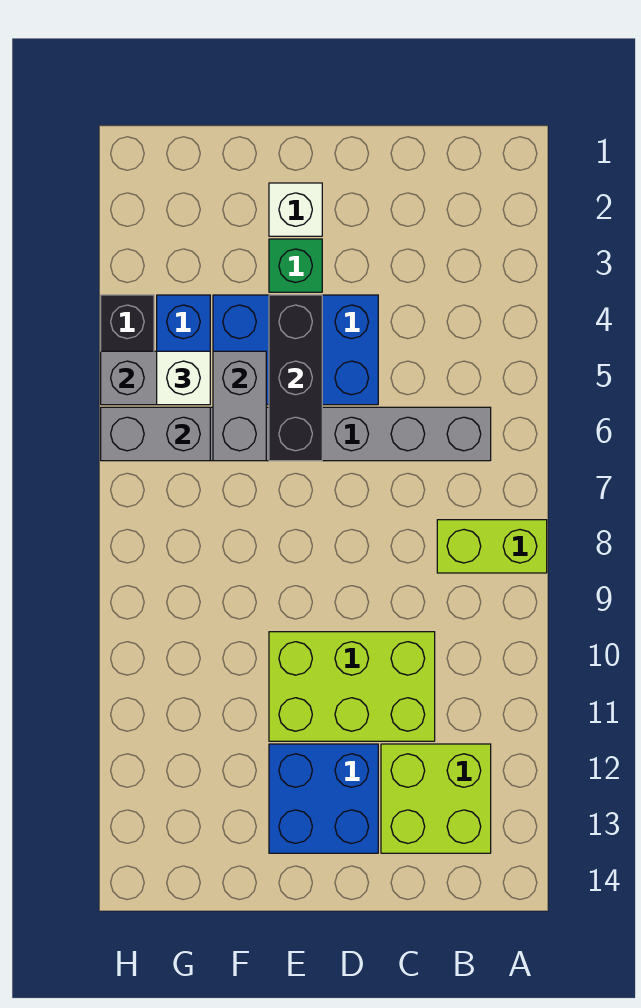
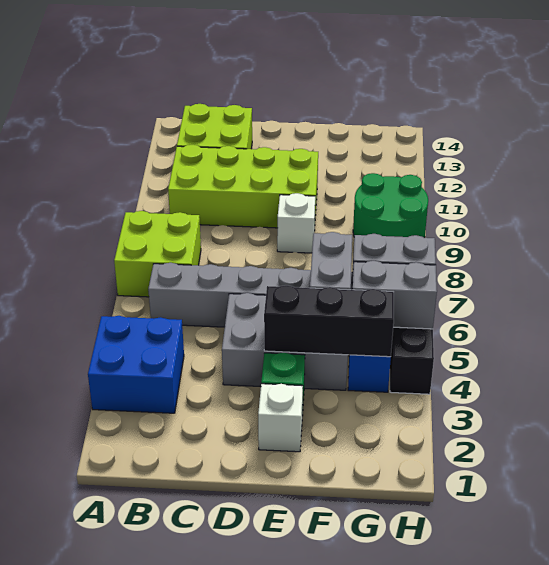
lime 1x2 brick [437,520,547,573] -> lime 2x2 brick [114,211,201,297]
lime 2x3 brick [269,632,435,741] -> lime 2x4 brick [168,145,318,228]
blue 2x3 brick [213,295,378,405] -> grey 2x3 brick [222,293,348,390]
blue 2x2 brick [269,744,378,853] -> blue 2x2 brick moved to [88,316,184,413]
black 1x3 brick [269,295,322,461] -> black 1x3 brick turned to [264,285,394,357]
white 1x1 brick [157,351,210,405] -> white 1x1 brick moved to [277,193,315,253]
none -> green 2x2 round brick [353,173,428,238]

